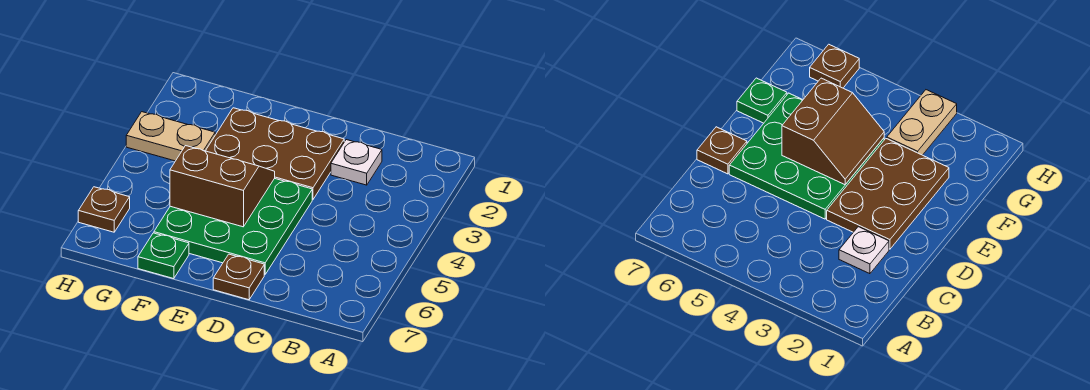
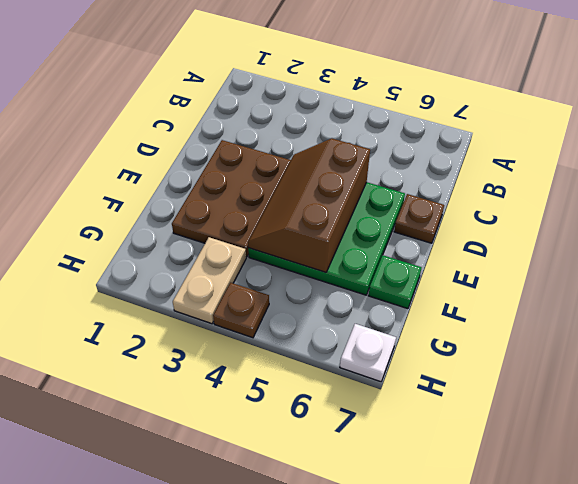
white 1x1 plate [331,140,382,185] -> white 1x1 plate moved to [340,324,396,382]
brown 2x2 slope [170,146,275,227] -> brown 2x3 slope [248,139,370,272]
brown 1x1 plate [78,187,130,232] -> brown 1x1 plate moved to [213,283,269,338]

